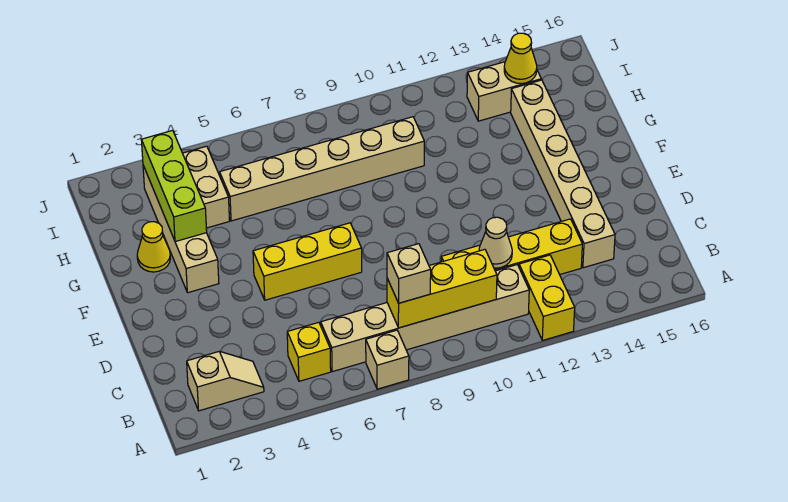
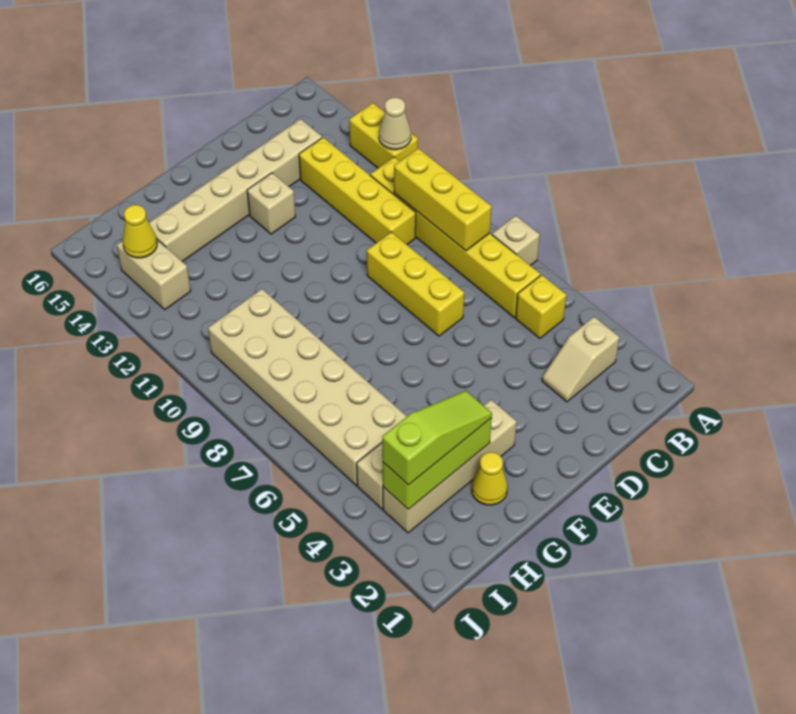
yellow 1x2 brick [519,255,575,340] -> yellow 1x2 brick turned to [349,103,418,168]
tan 1x2 slope [187,351,264,411] -> tan 1x2 slope turned to [542,317,619,402]
tan 1x6 brick [321,265,529,372] -> yellow 1x6 brick [370,157,540,318]
tan 1x1 brick [387,244,431,303] -> tan 1x1 brick moved to [247,173,296,234]
tan 1x1 cone [479,217,512,268] -> tan 1x1 cone moved to [379,98,411,150]
yellow 1x3 brick [253,223,362,300] -> yellow 1x3 brick moved to [367,232,464,336]
none -> lime 1x3 slope [382,391,492,485]
tan 1x6 brick [220,117,424,221] -> tan 2x6 brick [208,289,407,485]

